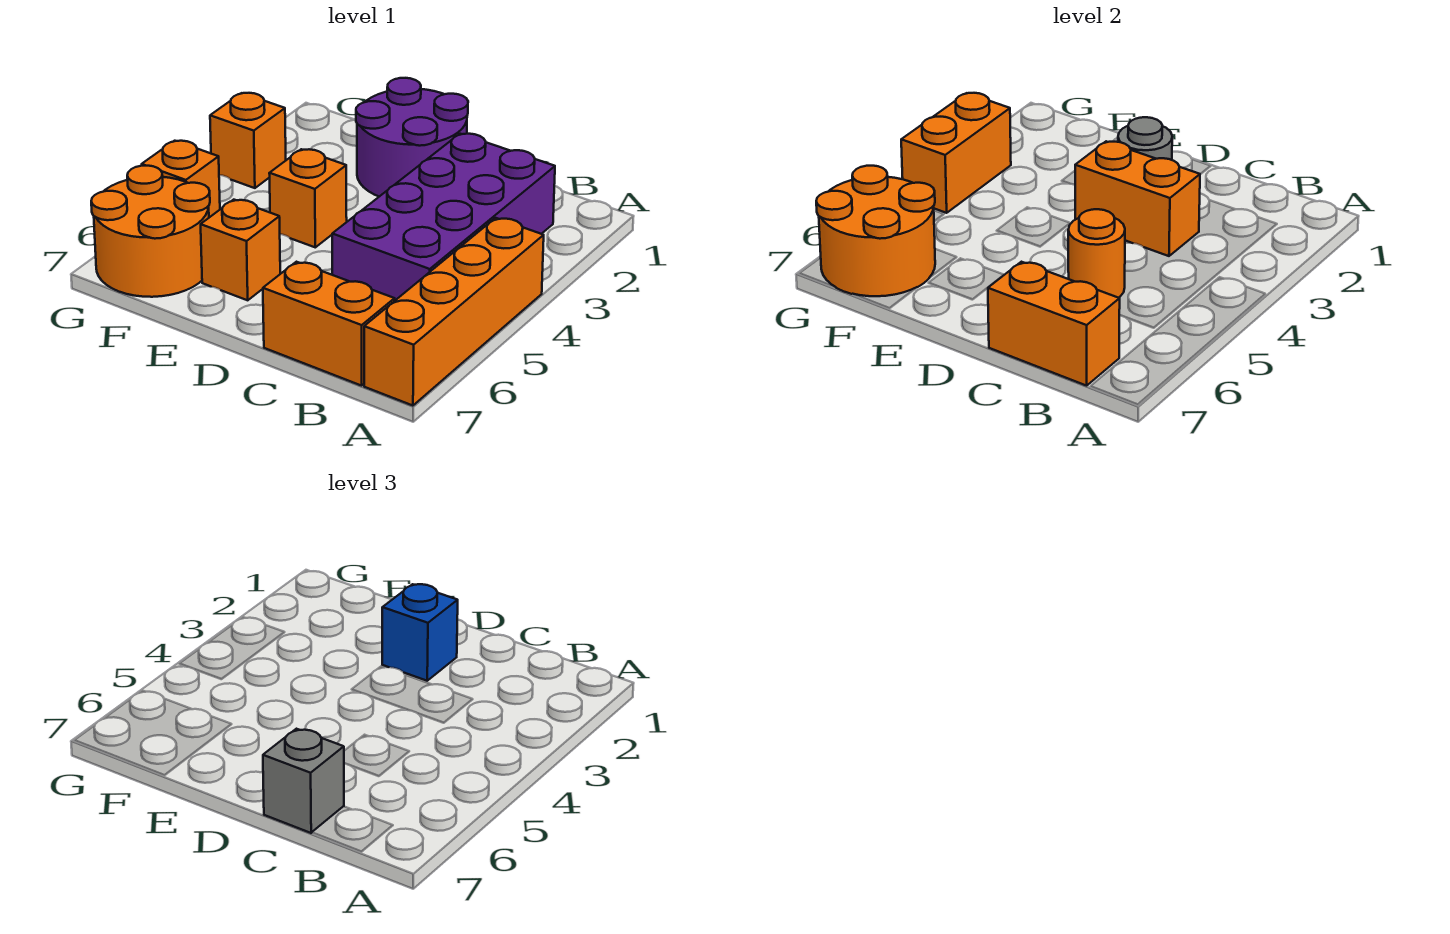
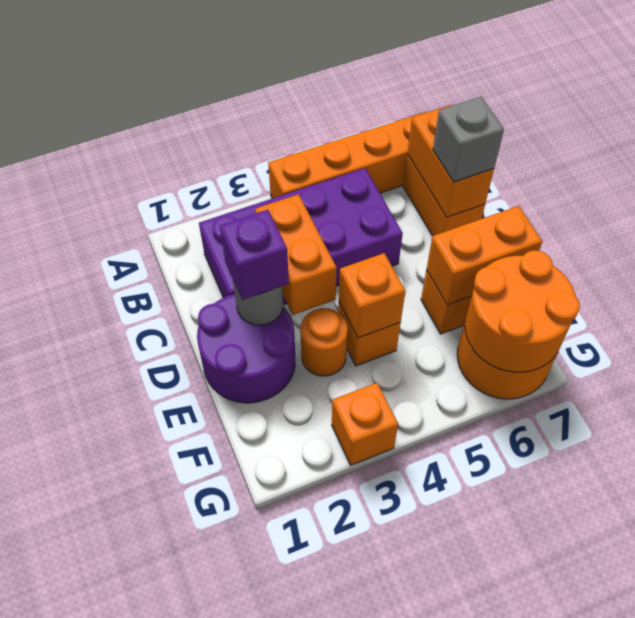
orange 1x1 round brick [1068,209,1125,298] -> orange 1x1 round brick moved to [301,308,348,376]
blue 1x1 brick [382,584,458,681] -> purple 1x1 brick [220,210,289,300]
orange 1x2 brick [901,93,1011,213] -> orange 1x2 brick moved to [426,206,542,305]
orange 1x1 brick [142,141,220,217] -> orange 1x1 brick moved to [339,253,405,338]

